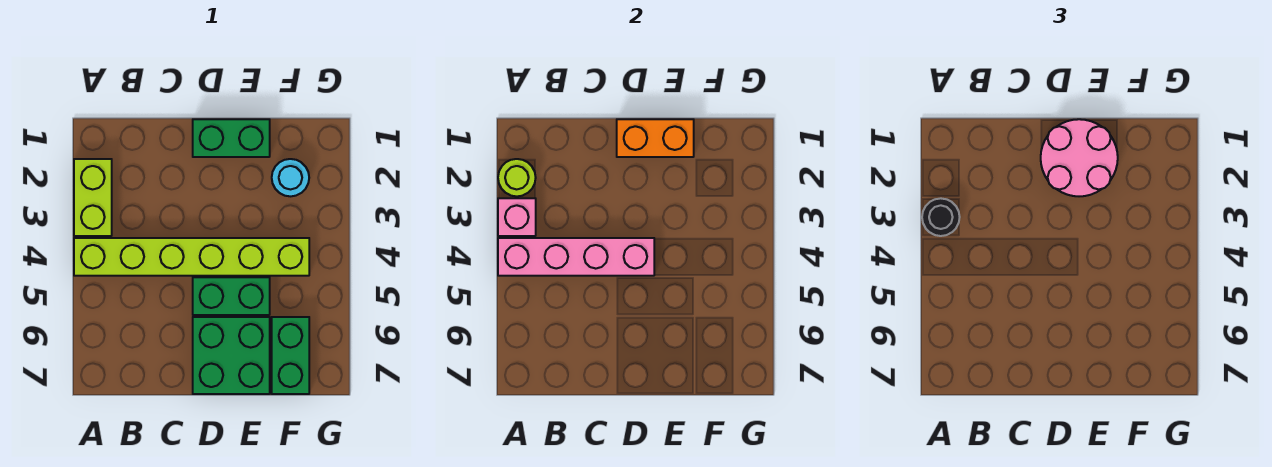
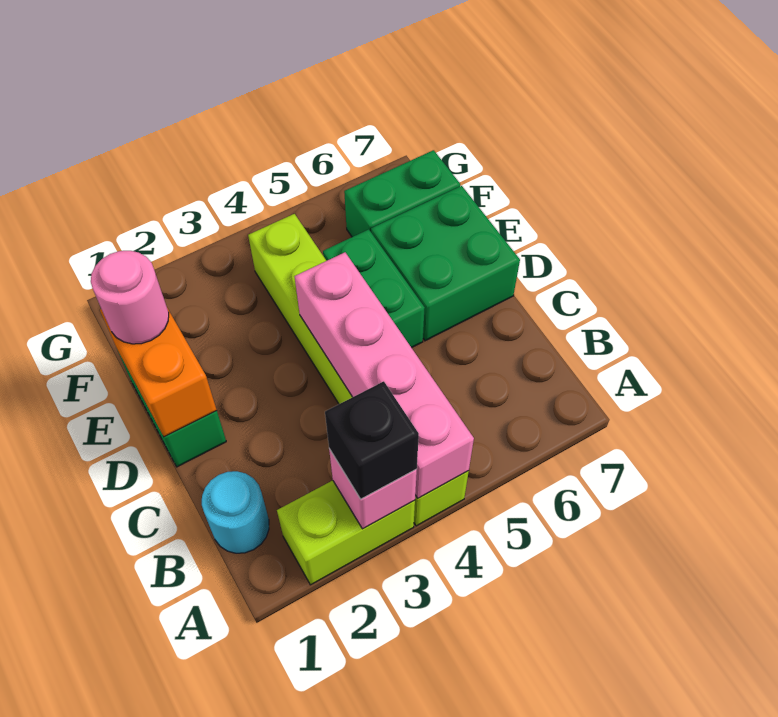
lime 1x1 round brick [498,159,536,196] -> none
black 1x1 round brick [922,198,960,236] -> black 1x1 brick [325,381,419,499]
pink 2x2 round brick [1041,119,1118,196] -> pink 1x1 round brick [91,251,169,344]
cyan 1x1 round brick [272,159,309,196] -> cyan 1x1 round brick moved to [202,471,269,553]

